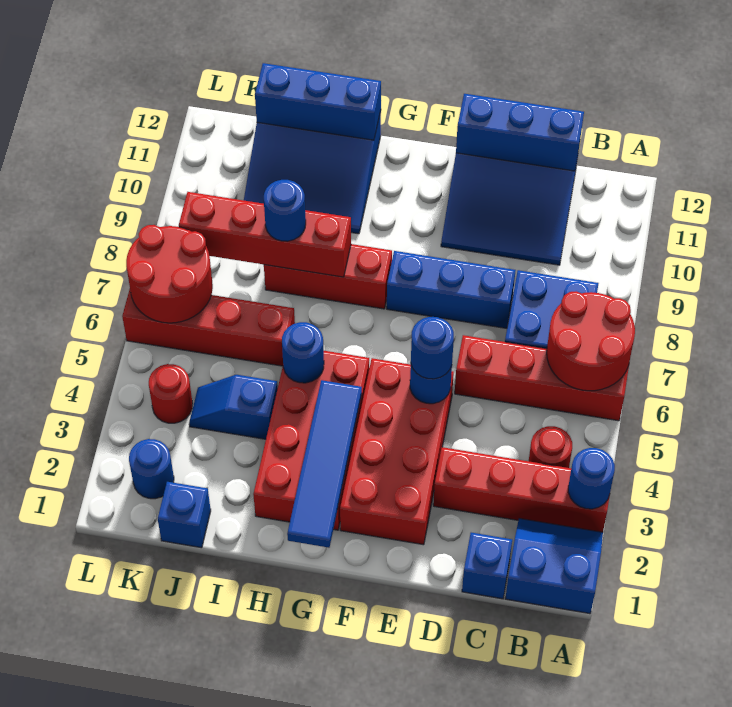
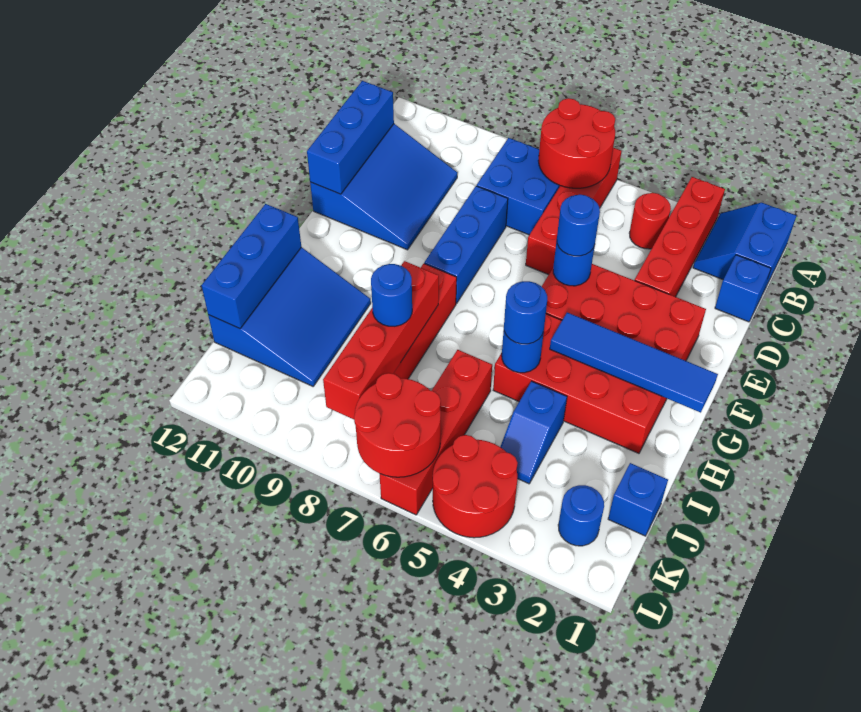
blue 1x1 round brick [568,448,615,509] -> blue 1x1 round brick moved to [504,281,547,344]
red 1x1 round brick [149,364,193,423] -> red 2x2 round brick [433,435,517,538]

